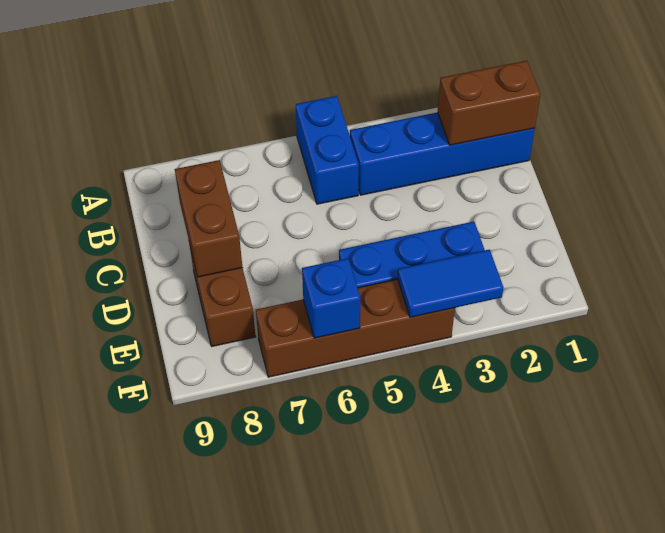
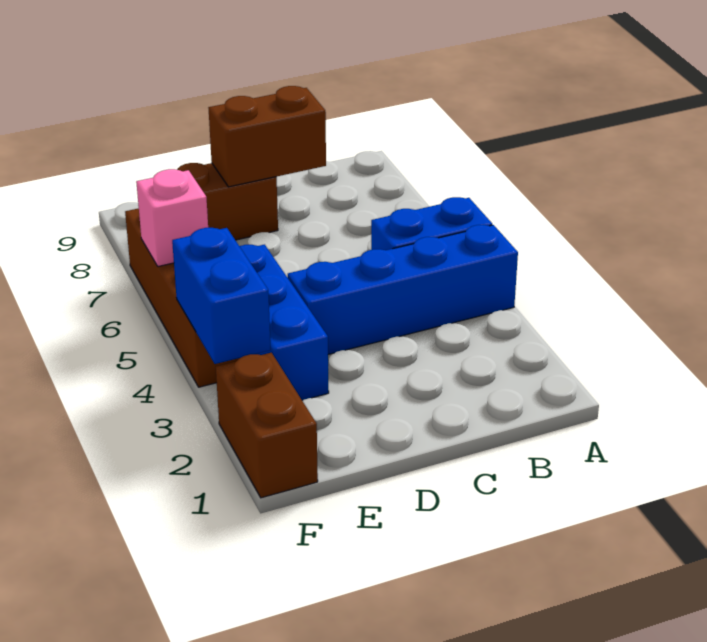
blue 1x4 brick [350,112,535,195] -> blue 1x4 brick turned to [288,225,518,354]
brown 1x2 brick [438,61,541,145] -> brown 1x2 brick moved to [216,353,318,498]
blue 1x2 tile [398,250,503,317] -> blue 1x2 brick [172,228,271,364]
blue 1x1 brick [302,258,360,338] -> pink 1x1 brick [136,169,208,266]

